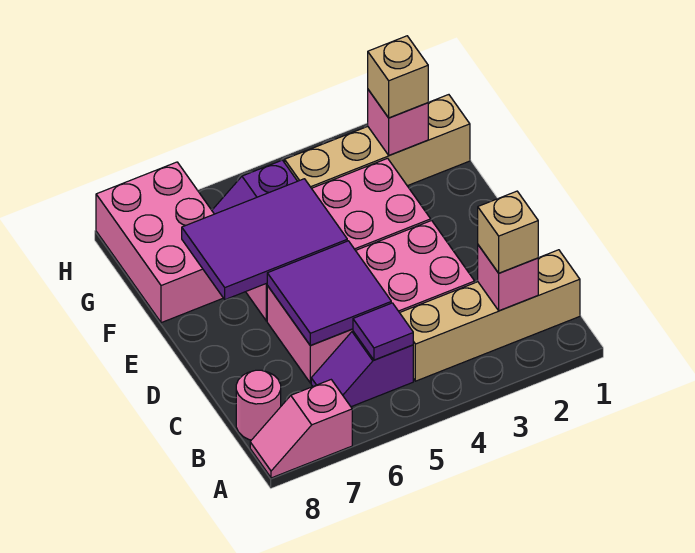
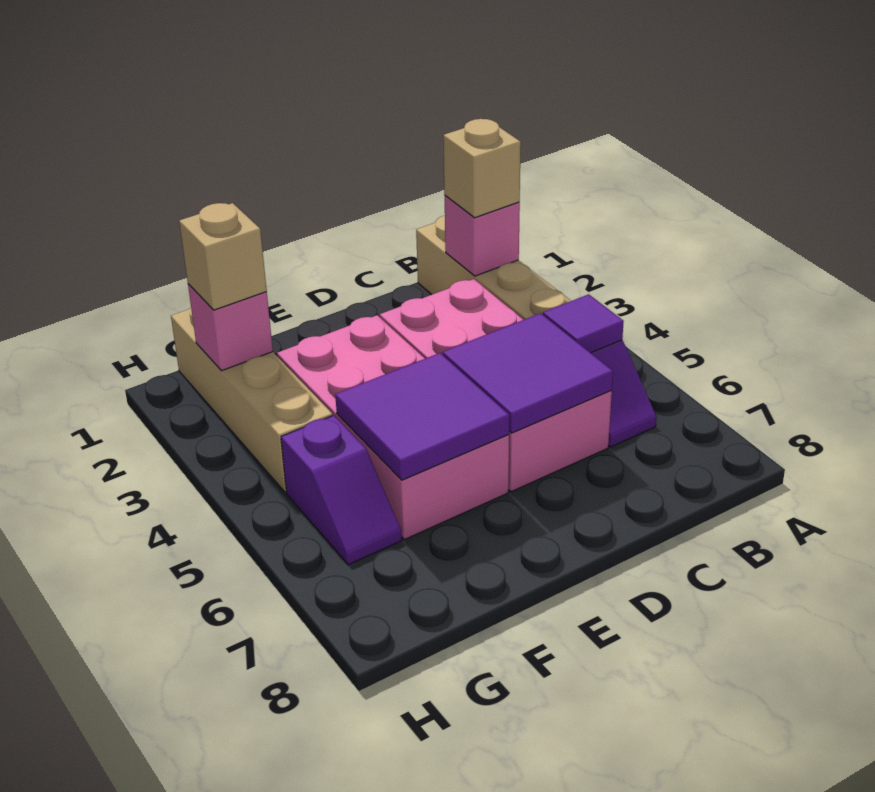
pink 1x2 slope [250,380,352,478] -> none
pink 1x1 round brick [236,370,281,440] -> none
purple 2x3 tile [182,179,347,300] -> purple 2x2 tile [335,353,509,480]
pink 2x3 brick [96,162,223,323] -> none

